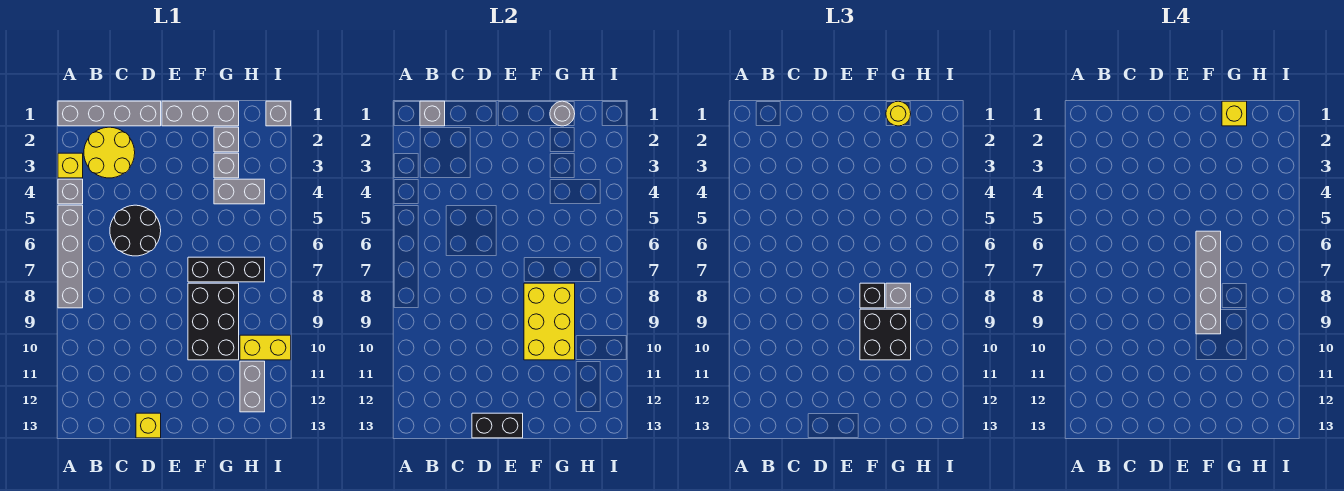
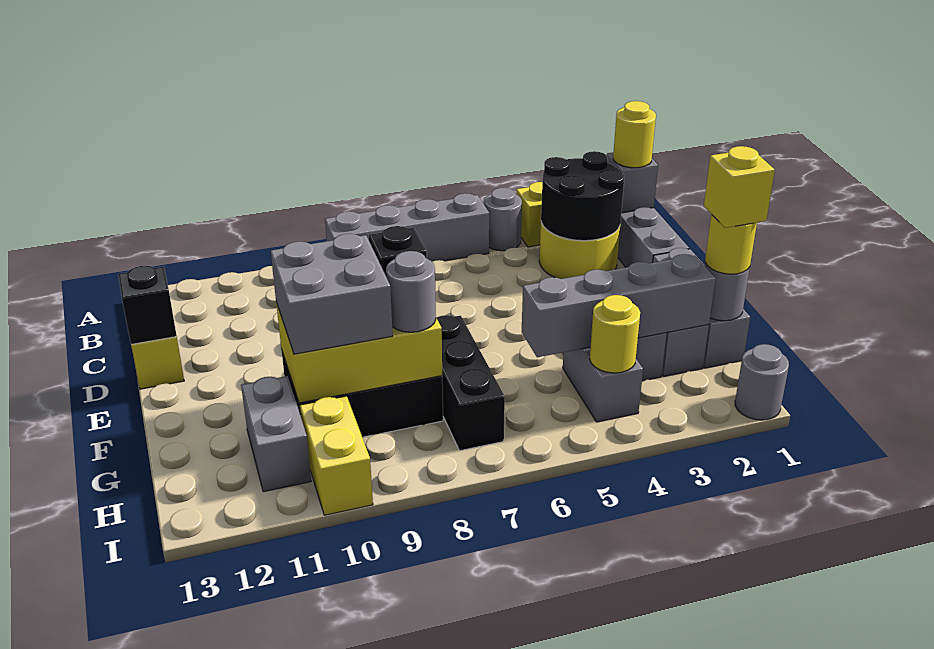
grey 1x1 brick [58,179,83,204] -> grey 1x1 round brick [484,188,522,251]
none -> yellow 1x1 round brick [613,101,656,168]
black 2x2 round brick [110,205,161,256] -> black 2x2 round brick moved to [541,151,624,241]
black 1x2 brick [472,413,523,438] -> black 1x1 brick [118,266,177,344]
grey 1x4 brick [1196,231,1221,334] -> grey 1x4 brick moved to [522,254,716,357]
black 2x2 brick [860,309,911,360] -> grey 2x2 brick [271,234,393,354]
grey 1x1 brick [886,283,911,308] -> grey 1x1 round brick [386,251,436,332]
none -> yellow 1x1 round brick [590,295,640,373]
grey 1x2 brick [240,361,265,412] -> grey 1x2 brick turned to [241,376,311,492]
grey 1x1 brick [266,101,291,126] -> grey 1x1 round brick [735,344,789,420]

